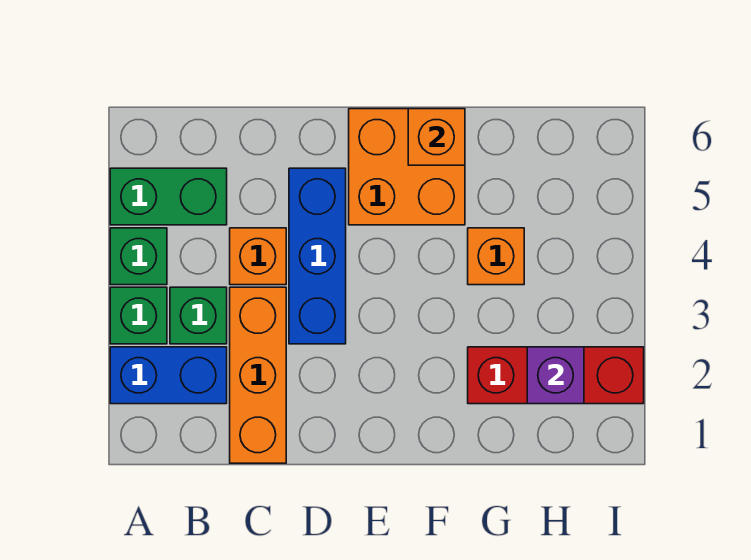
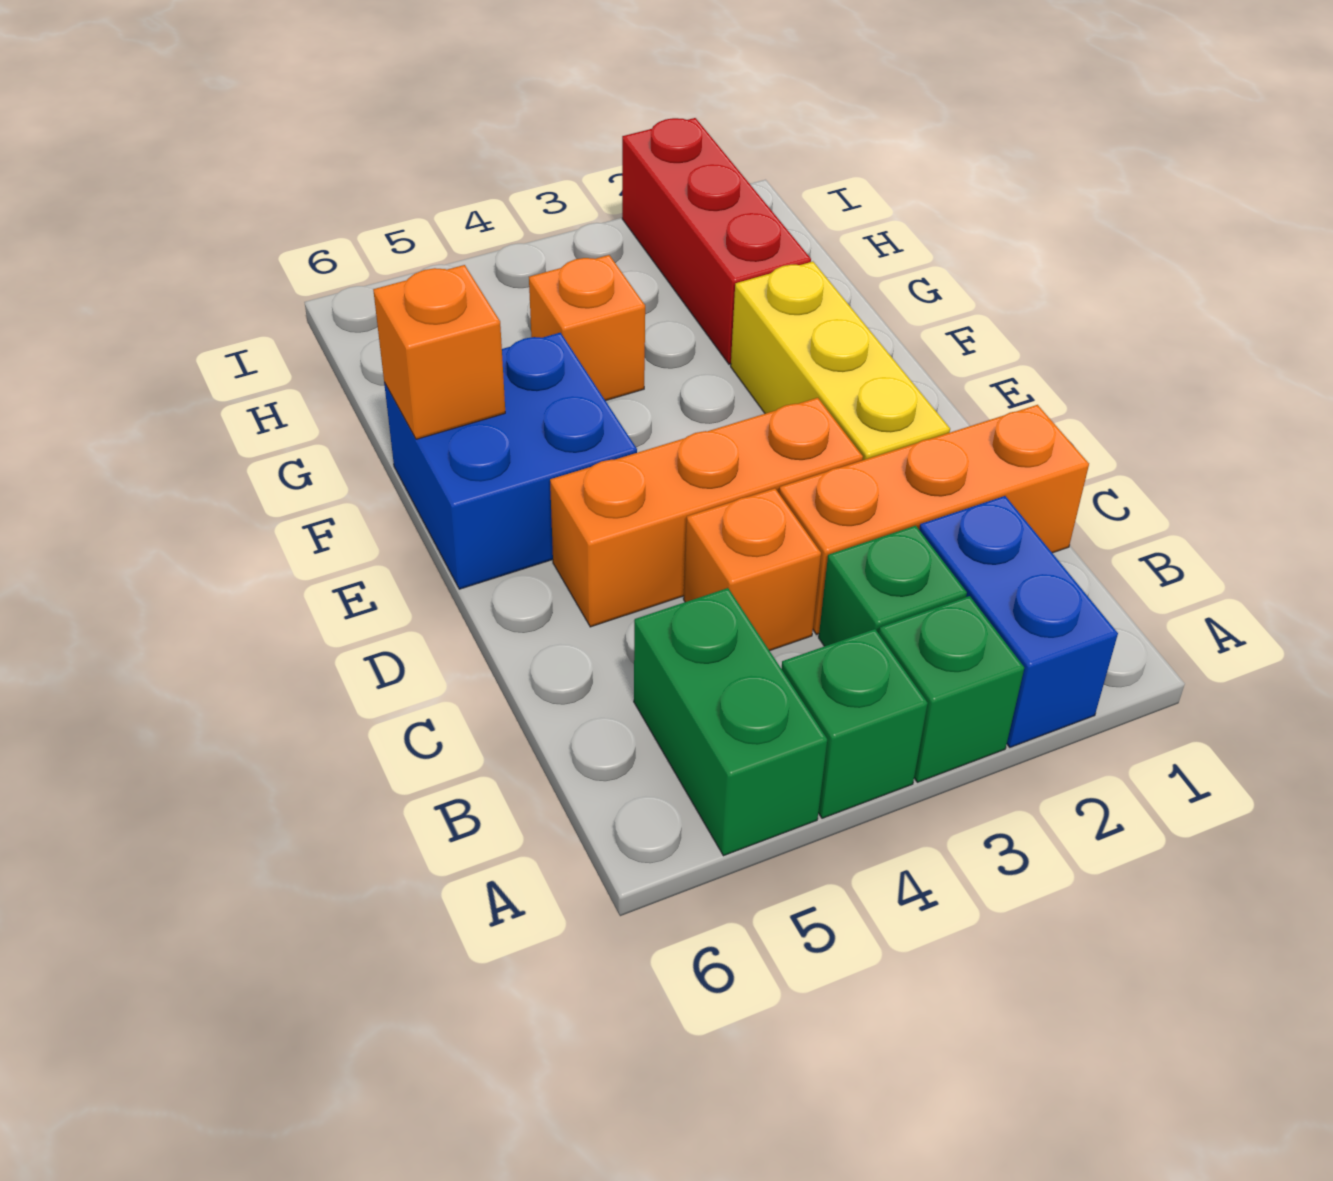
none -> yellow 1x3 brick [731,262,950,460]
blue 1x3 brick [289,168,346,344] -> orange 1x3 brick [550,398,863,627]
orange 2x2 brick [349,109,465,225] -> blue 2x2 brick [384,333,637,589]
purple 1x1 brick [527,347,584,404] -> none

